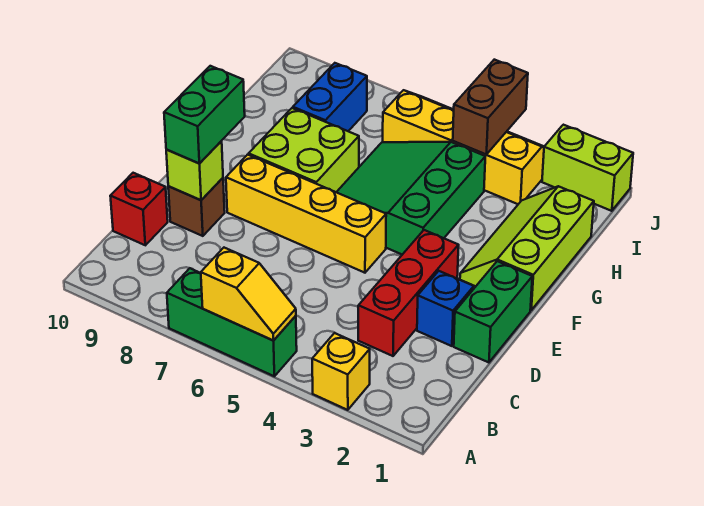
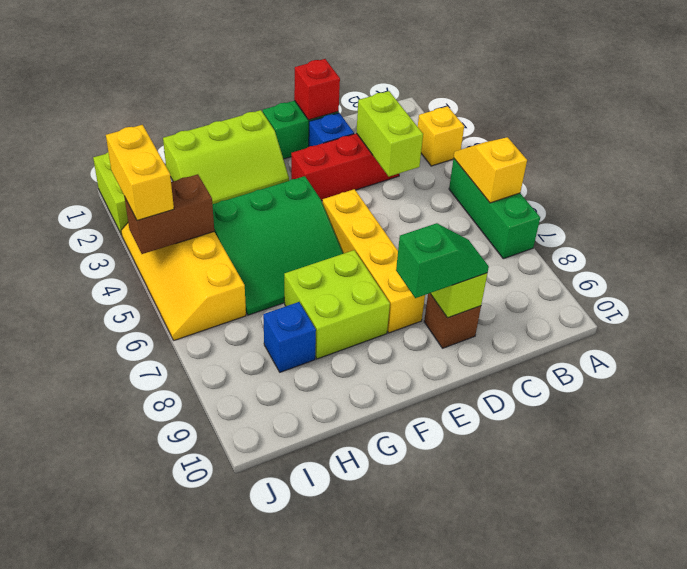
none -> lime 1x2 brick [356,91,423,176]
red 1x1 brick [110,173,168,245] -> red 1x1 brick moved to [294,59,340,120]
green 1x2 brick [164,66,245,163] -> green 1x2 slope [396,223,489,298]
blue 1x2 brick [293,63,367,131] -> blue 1x1 brick [263,302,316,372]
none -> yellow 1x2 brick [106,125,174,221]

